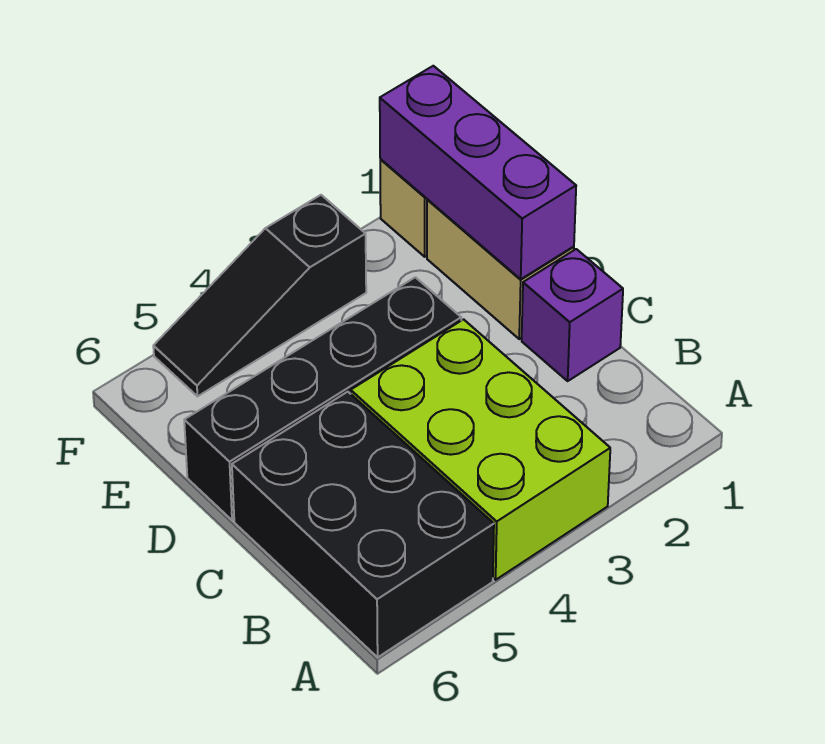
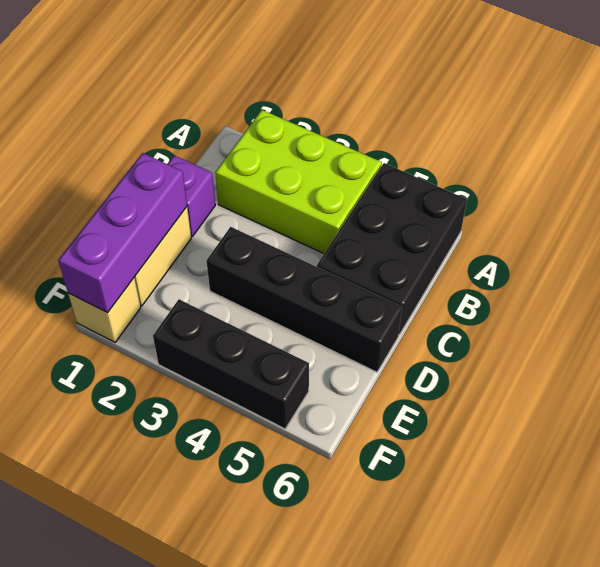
lime 2x3 brick [351,319,610,580] -> lime 2x3 brick turned to [215,110,382,253]
black 1x3 slope [153,195,366,396] -> black 1x3 brick [153,299,309,429]

